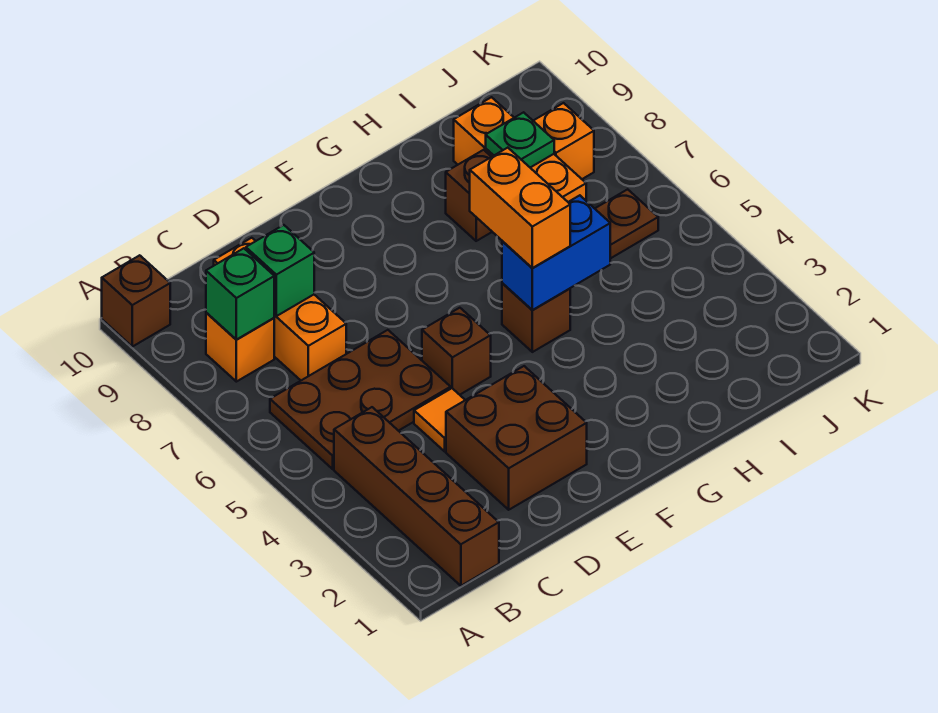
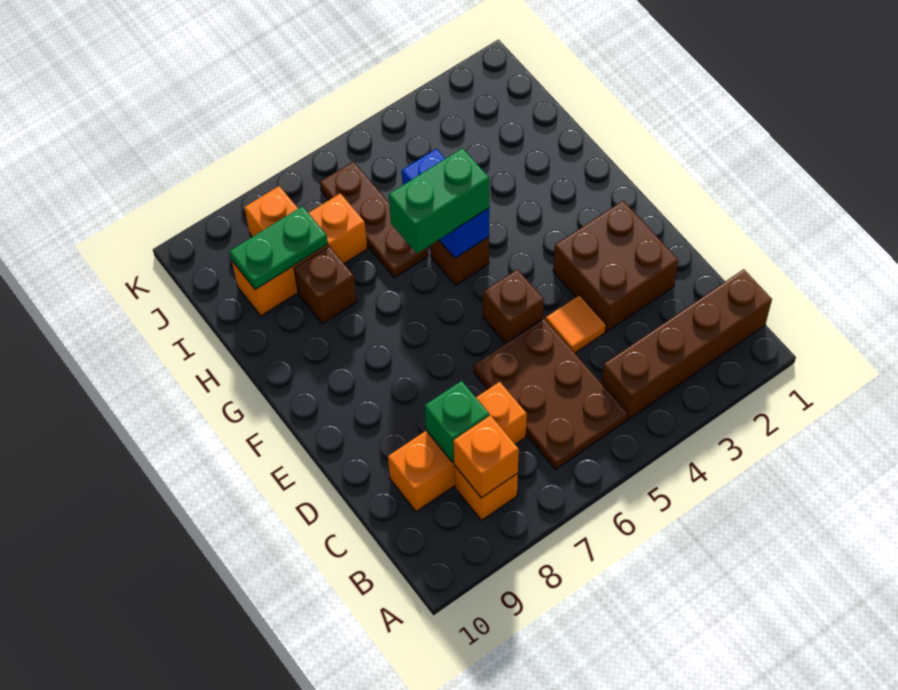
brown 1x1 brick [102,255,170,347] -> none
green 1x1 brick [206,248,274,340] -> orange 1x1 brick [453,415,519,498]
orange 1x2 brick [470,148,570,268] -> green 1x2 brick [389,148,489,253]
green 1x1 plate [486,112,554,168] -> green 1x2 plate [230,206,328,290]

